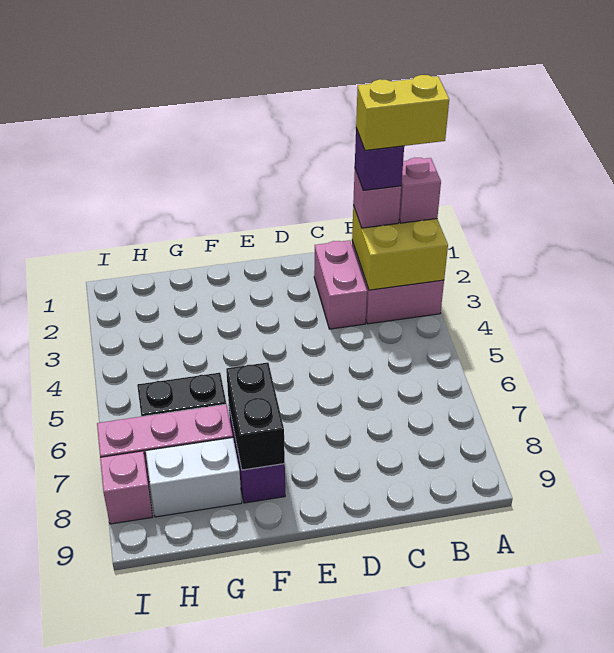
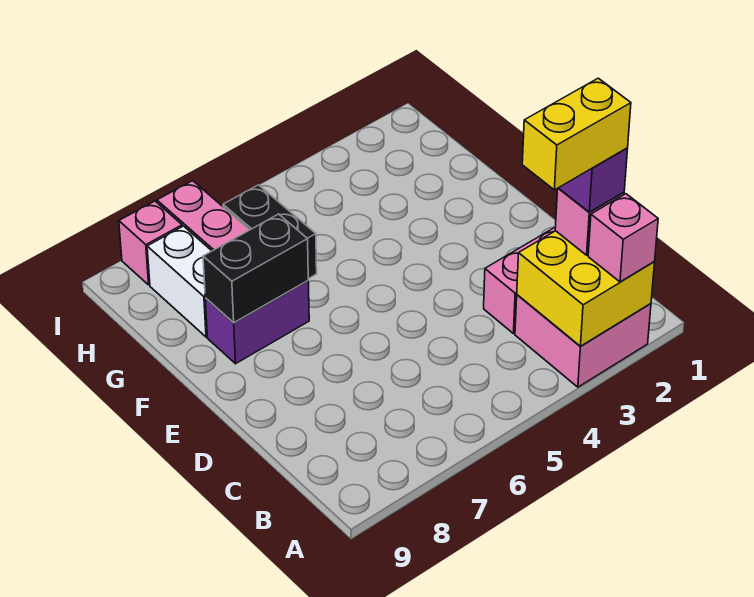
yellow 1x2 brick [356,75,449,150] -> yellow 1x2 brick turned to [522,78,631,190]

